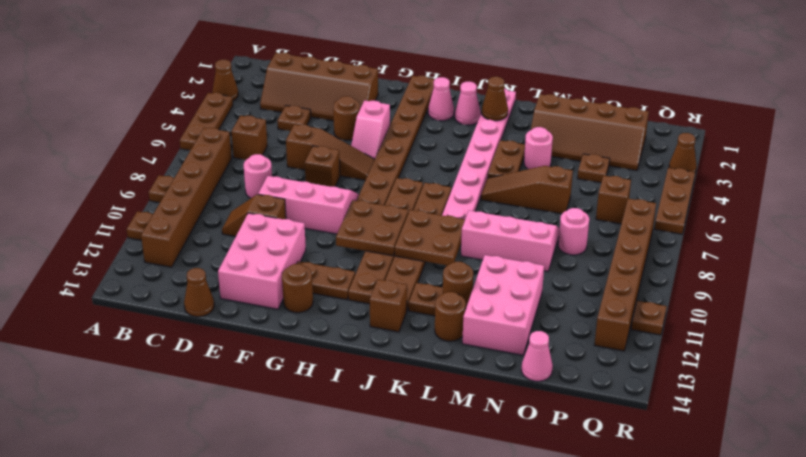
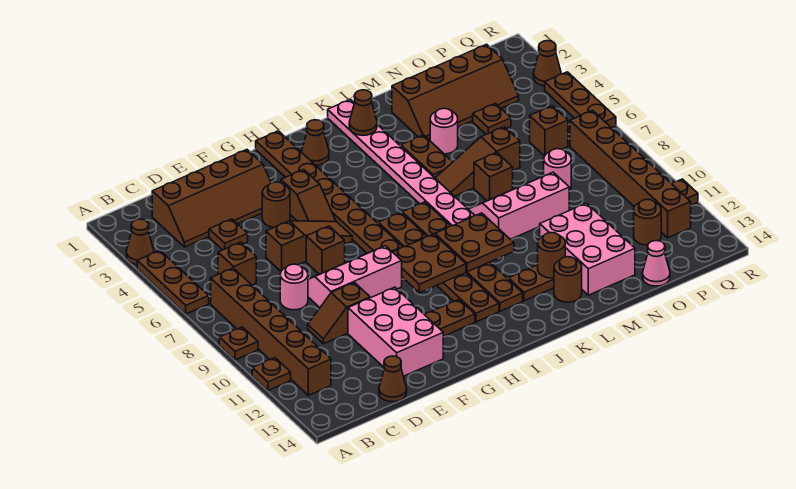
pink 1x2 slope [351,100,390,159] -> brown 1x2 slope [281,170,336,222]
brown 1x1 round brick [282,264,313,313] -> brown 1x1 round brick moved to [634,199,661,245]
pink 1x1 cone [428,77,454,121] -> brown 1x1 cone [302,120,329,165]
pink 1x1 cone [455,82,481,125] -> none
brown 1x1 brick [370,279,407,332] -> brown 1x1 brick moved to [474,153,513,201]

